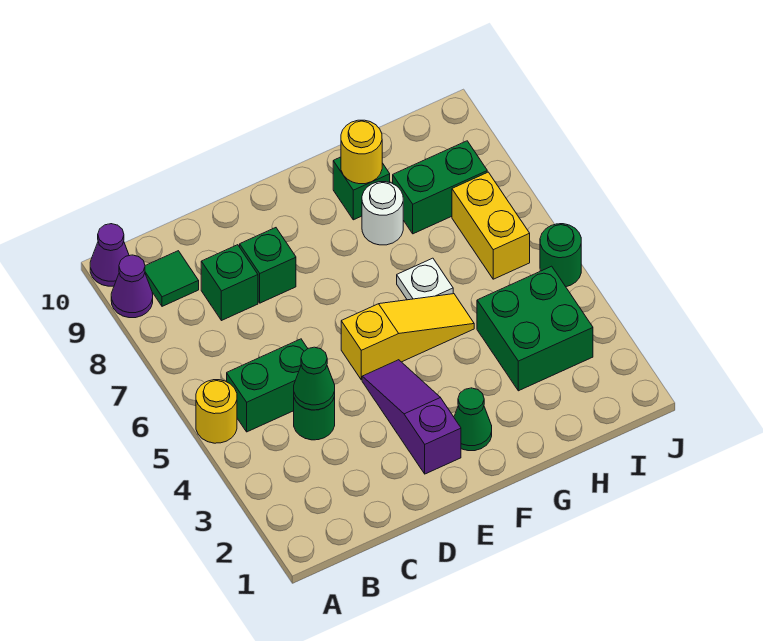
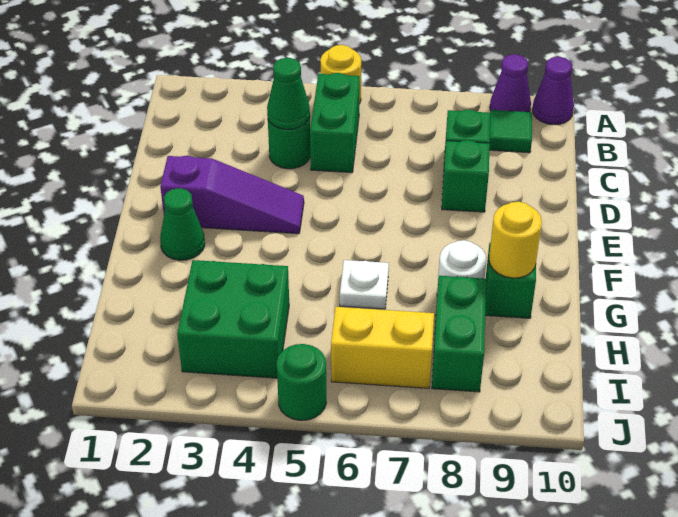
yellow 1x3 slope [341,294,474,380] -> none

